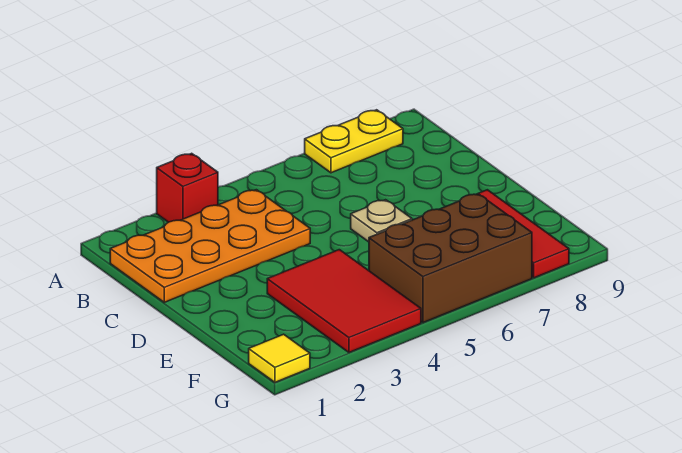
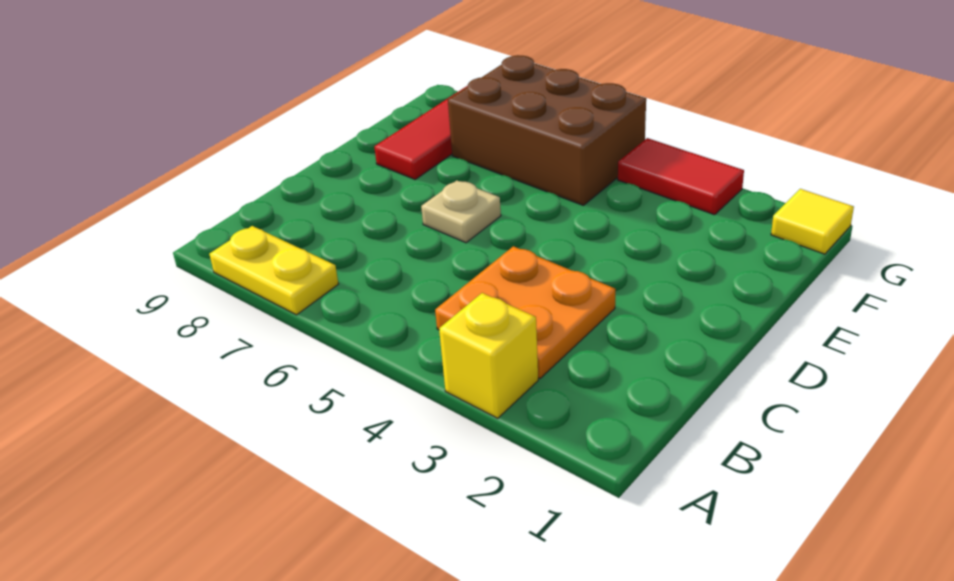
red 1x1 brick [157,153,218,222] -> yellow 1x1 brick [439,293,538,418]
orange 2x4 plate [110,190,310,302] -> orange 2x2 plate [435,246,615,378]
red 2x3 tile [267,250,421,352] -> red 1x2 tile [618,138,744,215]

